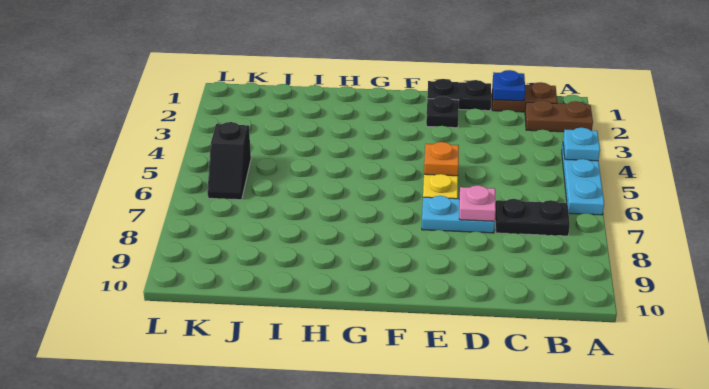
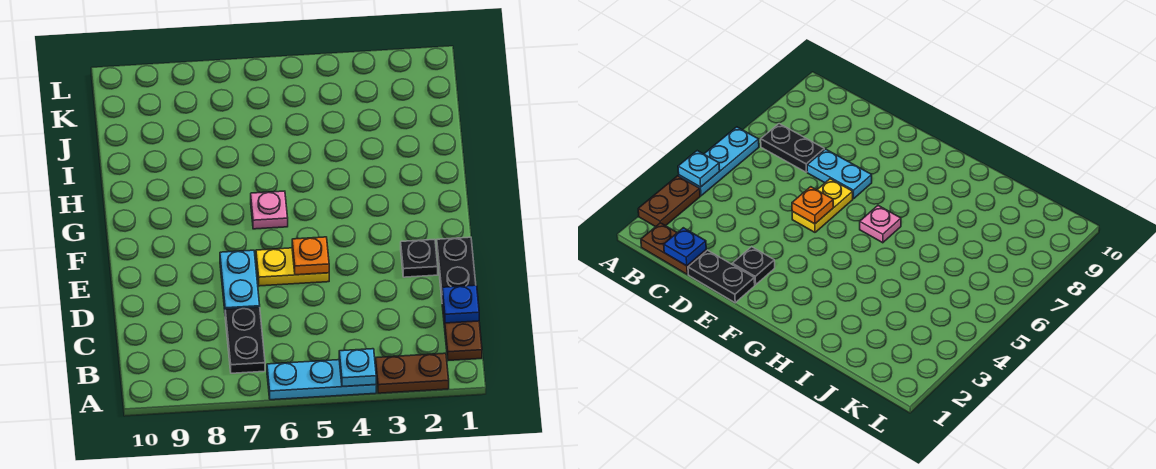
brown 1x2 plate [525,100,593,132] -> brown 1x2 plate turned to [375,353,449,393]
pink 1x1 plate [459,185,496,221] -> pink 1x1 plate moved to [251,191,288,229]
black 1x2 slope [207,122,251,200] -> none

